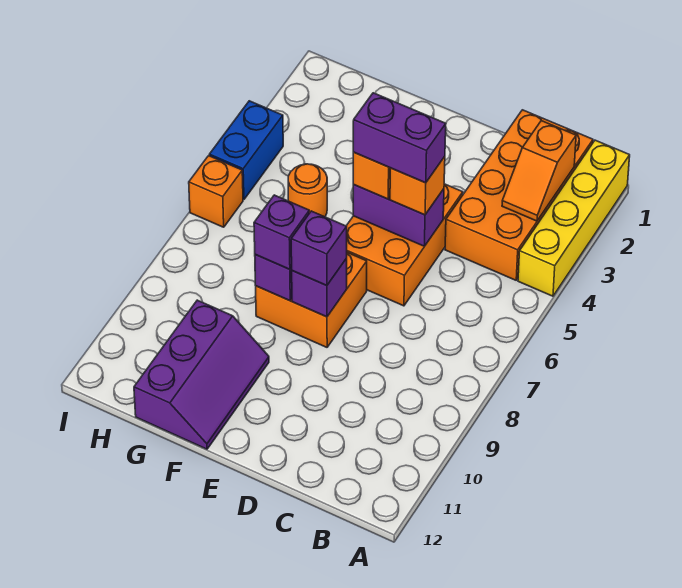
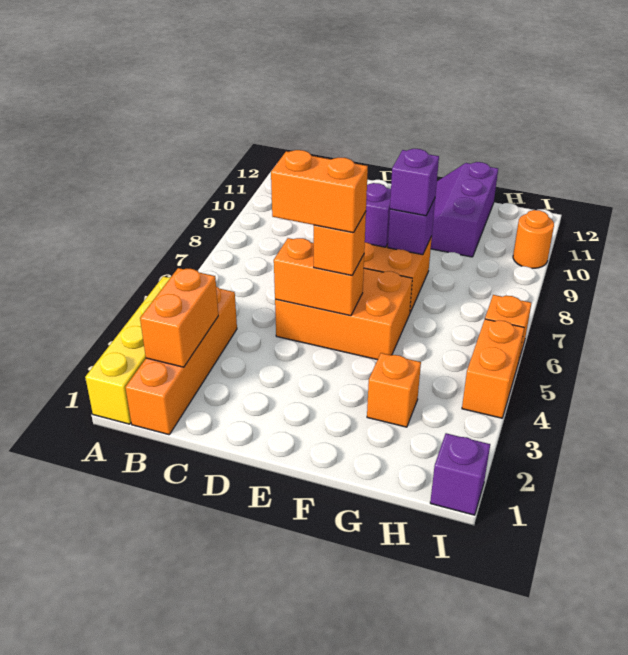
orange 2x4 brick [445,110,593,280] -> orange 1x4 brick [125,287,237,435]
orange 1x2 slope [502,121,576,221] -> orange 1x2 brick [140,268,218,367]
orange 2x3 brick [347,184,463,306] -> orange 2x3 brick turned to [275,268,412,360]
purple 1x2 brick [353,185,444,246] -> orange 1x2 brick [274,238,364,316]
orange 1x1 brick [390,157,445,215] -> orange 1x1 brick moved to [367,353,421,427]
purple 1x2 brick [353,93,446,183] -> orange 1x2 brick [271,150,368,233]
purple 1x1 brick [291,211,347,286] -> purple 1x1 brick moved to [430,433,490,515]
orange 1x1 round brick [288,164,327,217] -> orange 1x1 round brick moved to [513,210,554,268]
blue 1x2 brick [209,101,283,199] -> orange 1x2 brick [462,319,524,418]

